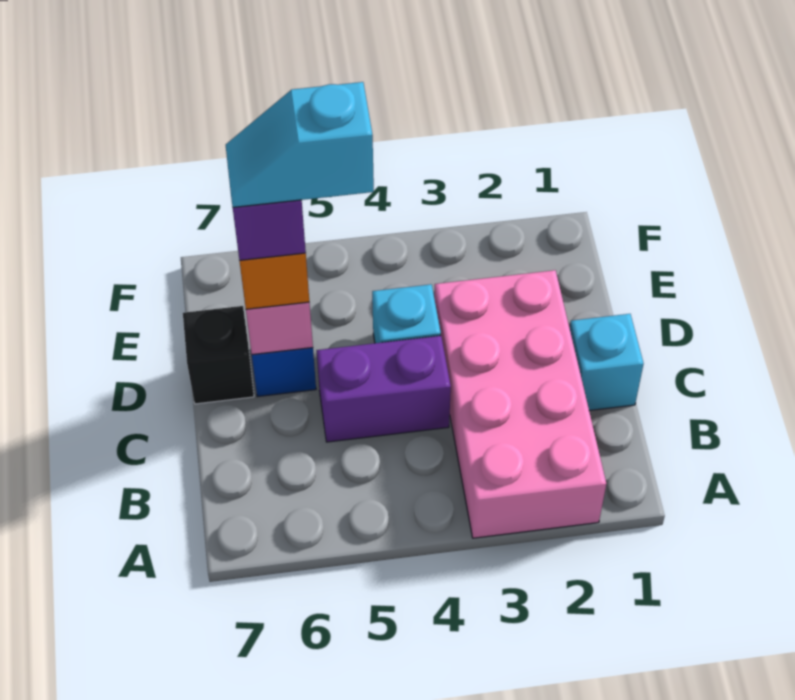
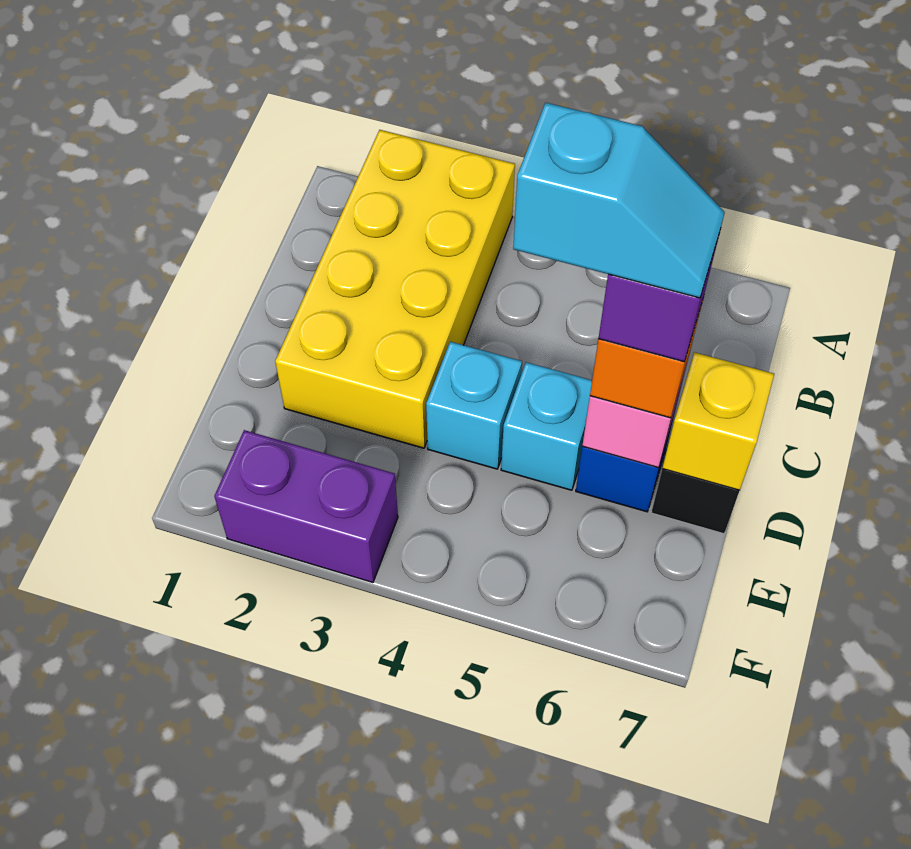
pink 2x4 brick [434,270,606,538] -> yellow 2x4 brick [275,130,515,448]
cyan 1x1 brick [570,314,644,411] -> cyan 1x1 brick moved to [501,362,592,490]
purple 1x2 brick [316,336,451,442] -> purple 1x2 brick moved to [214,430,398,583]
none -> yellow 1x1 brick [662,352,774,490]

